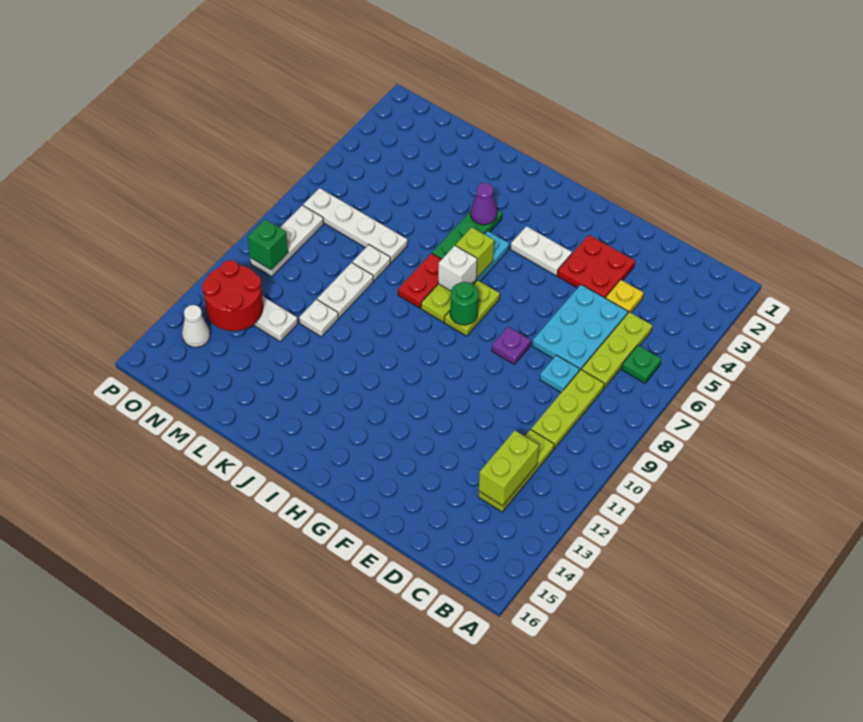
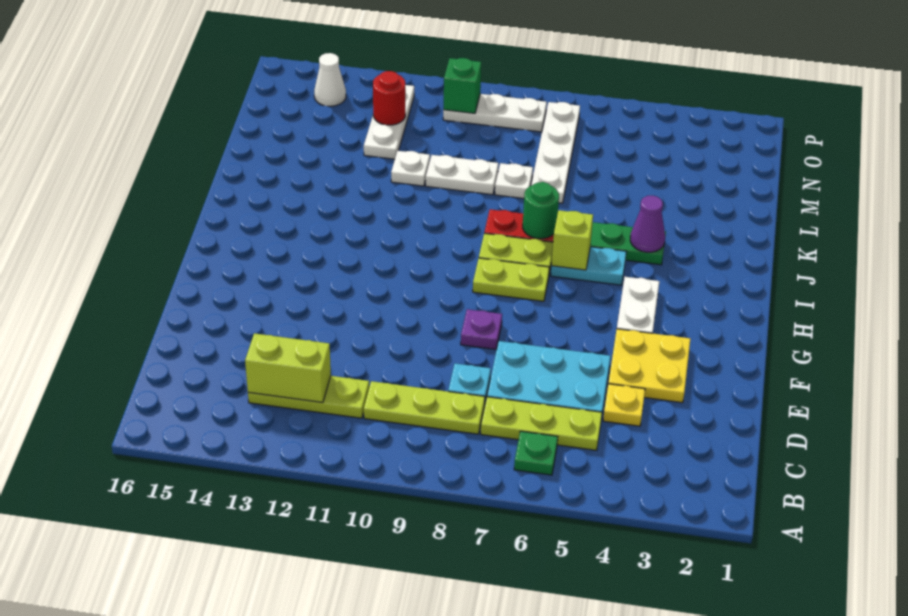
red 2x2 plate [557,235,635,298] -> yellow 2x2 plate [608,329,691,403]
green 1x1 round brick [450,282,479,325] -> green 1x1 round brick moved to [523,182,559,239]
white 1x1 brick [438,246,477,291] -> none
red 2x2 round brick [202,260,263,331] -> red 1x1 round brick [373,71,405,125]

